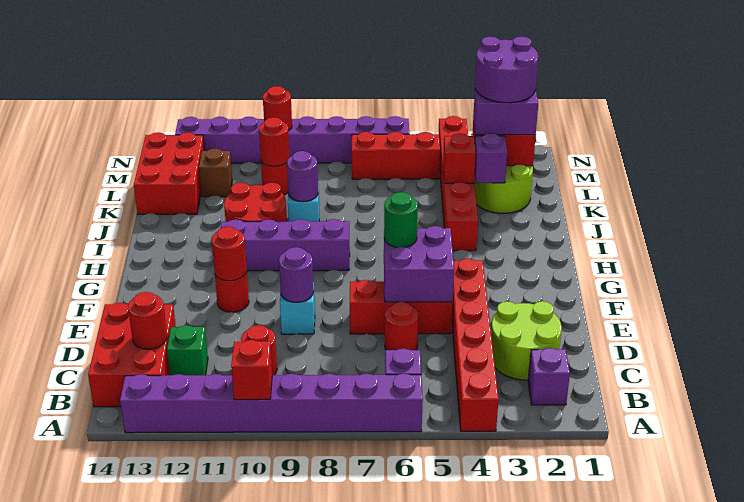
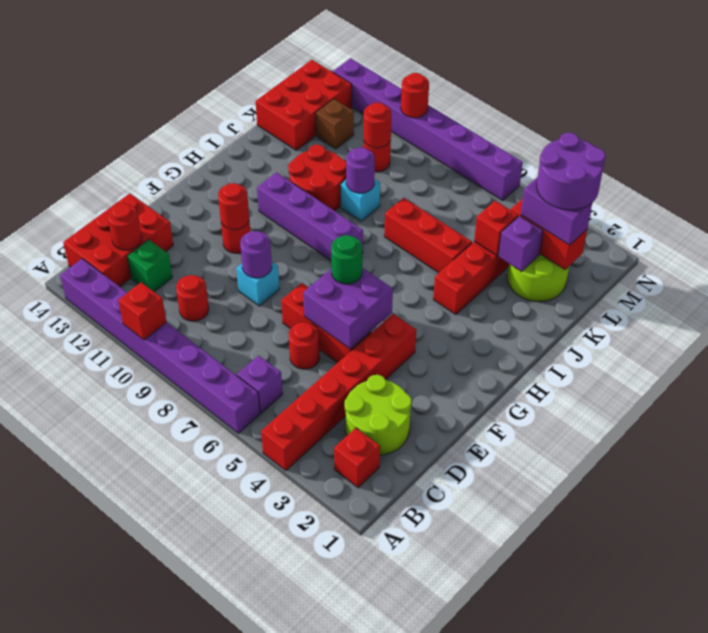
purple 1x1 brick [528,348,570,405] -> red 1x1 brick [334,428,380,488]
red 1x3 brick [352,132,440,179] -> red 1x3 brick moved to [384,198,472,273]

